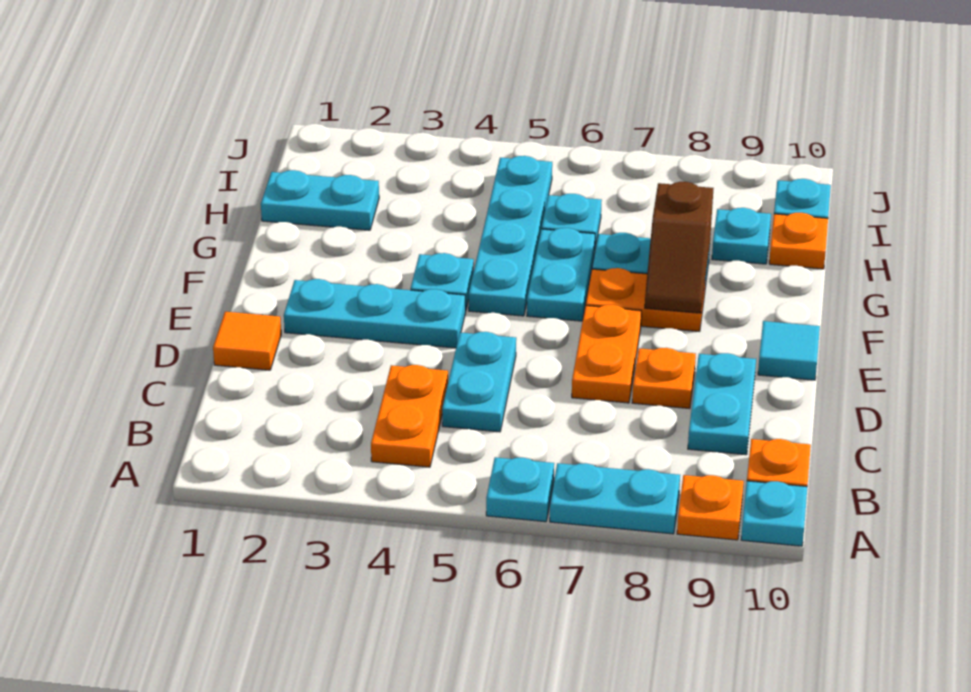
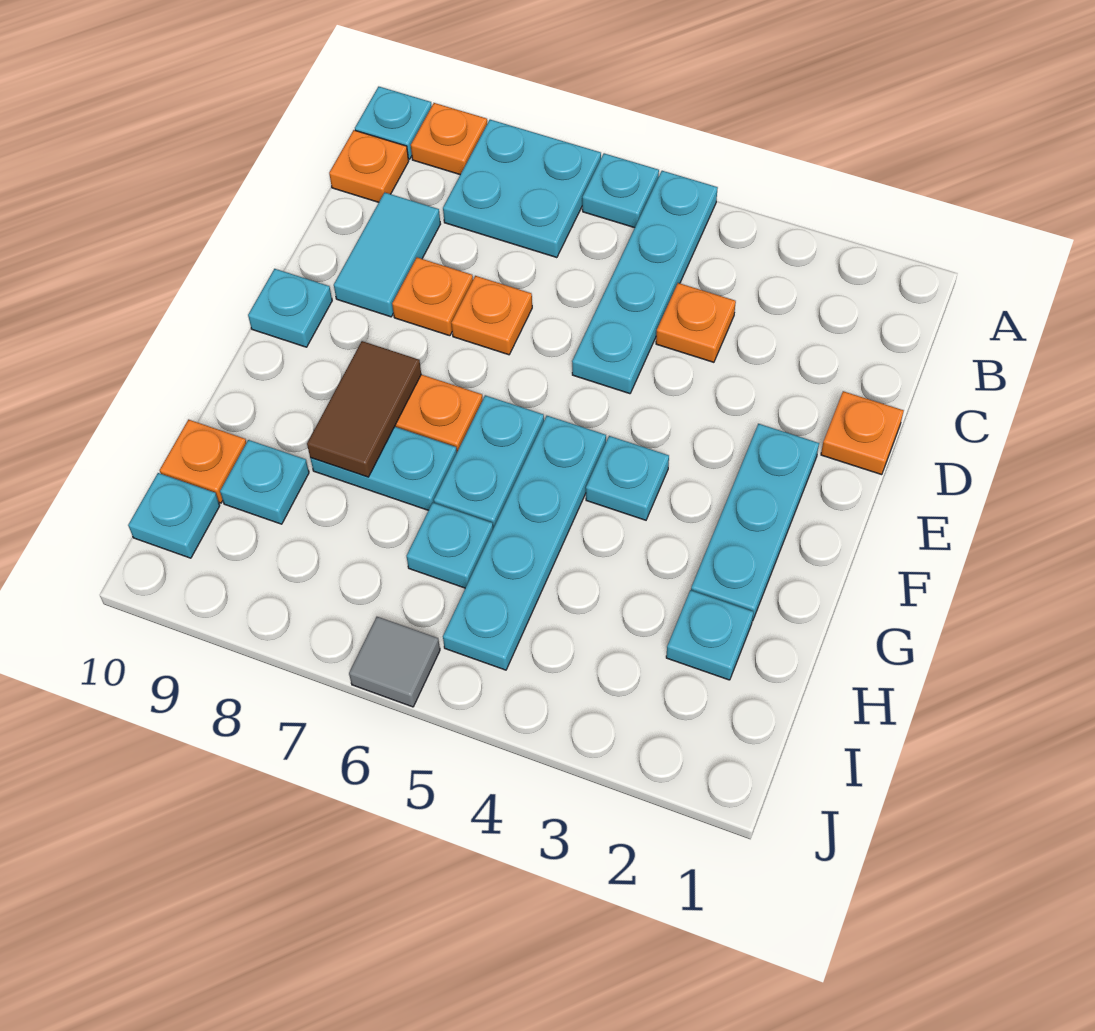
cyan 1x2 plate [550,463,680,534] -> cyan 2x2 plate [443,120,601,258]
orange 1x2 plate [371,365,448,467] -> orange 1x1 plate [656,283,736,362]
cyan 1x2 plate [442,332,516,432] -> cyan 1x4 plate [572,171,718,394]
cyan 1x2 plate [688,353,756,455] -> cyan 1x2 tile [334,193,440,317]
orange 1x1 tile [213,312,281,370] -> orange 1x1 plate [821,391,904,475]
orange 1x2 plate [572,305,641,403] -> orange 1x1 plate [451,276,532,355]
cyan 1x3 plate [284,279,466,348] -> cyan 1x3 plate turned to [691,424,819,621]
cyan 1x1 tile [758,321,820,380] -> cyan 1x1 plate [248,269,332,347]
brown 1x2 slope [645,182,713,313] -> brown 1x2 tile [307,341,421,477]
cyan 1x2 plate [261,170,379,230] -> cyan 1x1 plate [666,590,753,680]
none -> grey 1x1 tile [349,617,440,707]

